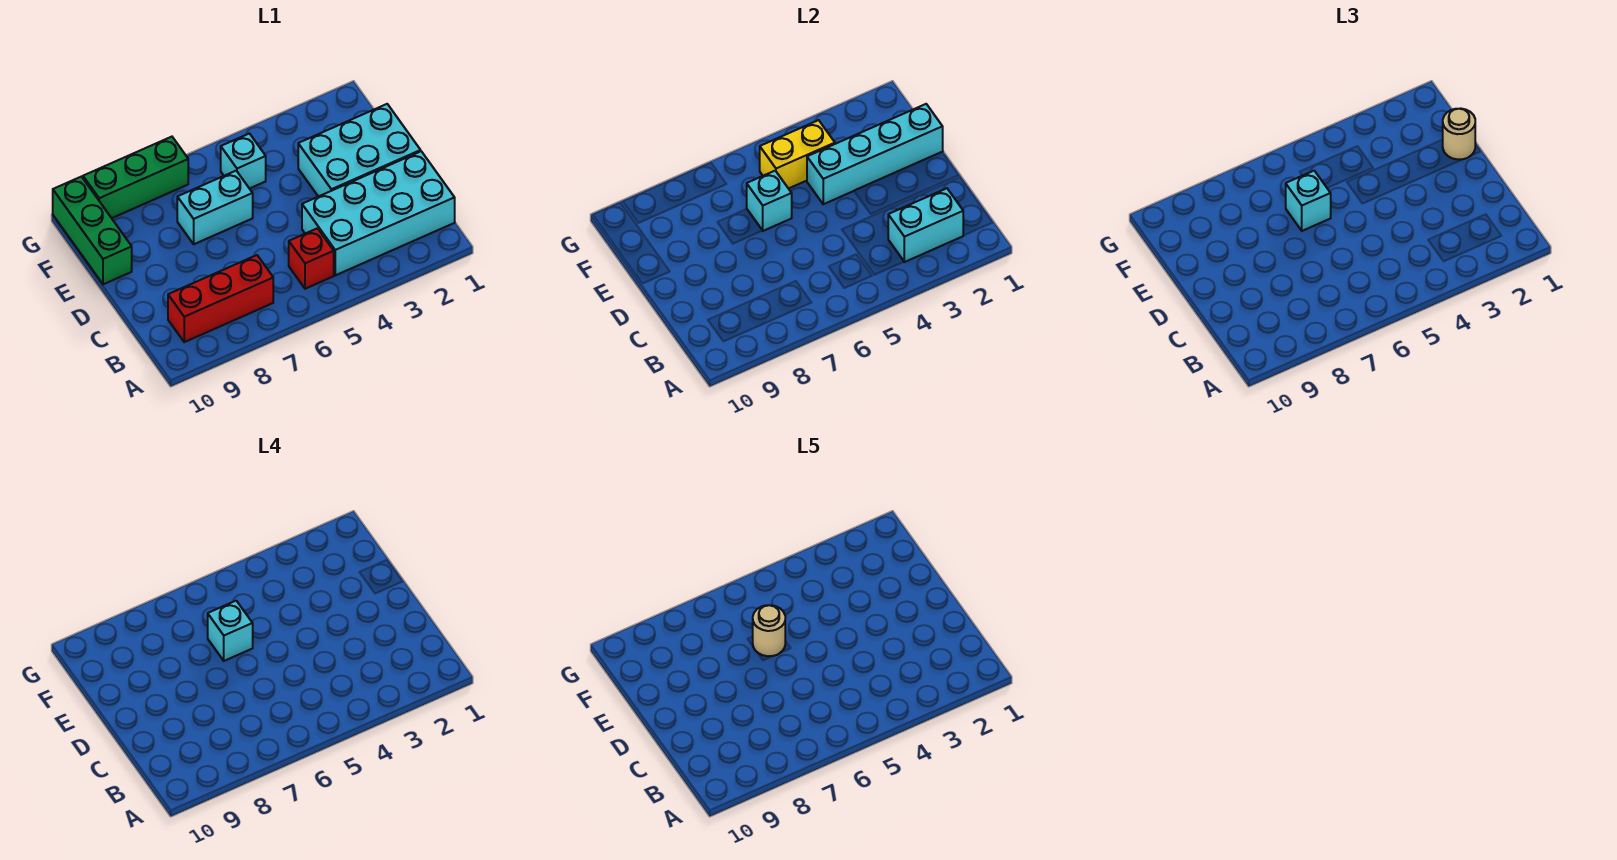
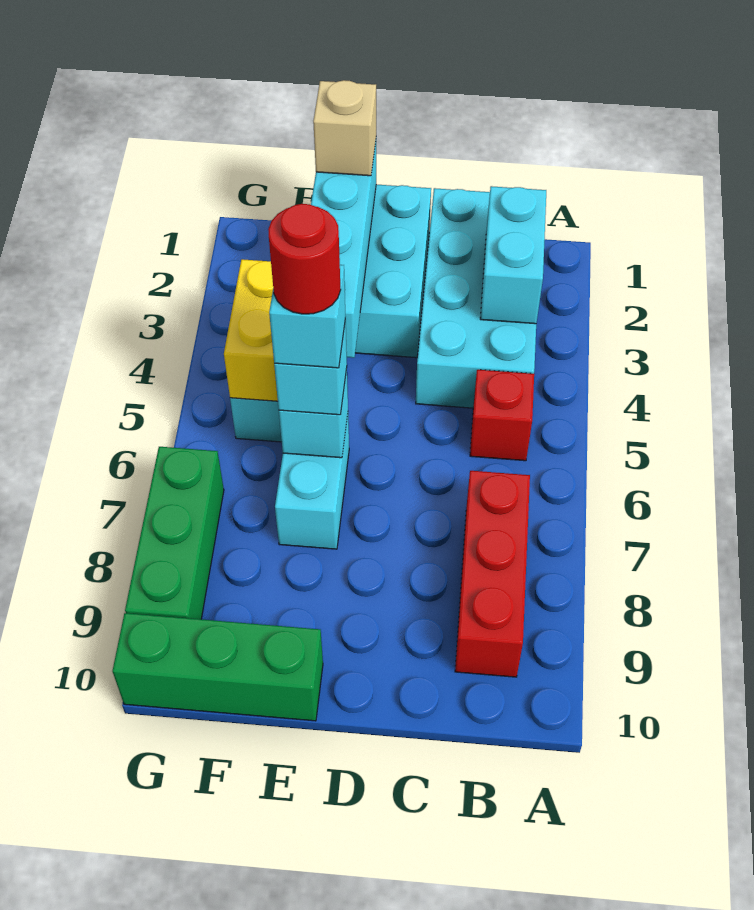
tan 1x1 round brick [1443,108,1475,159] -> tan 1x1 brick [313,80,376,176]
tan 1x1 round brick [753,605,785,656] -> red 1x1 round brick [268,204,341,314]

